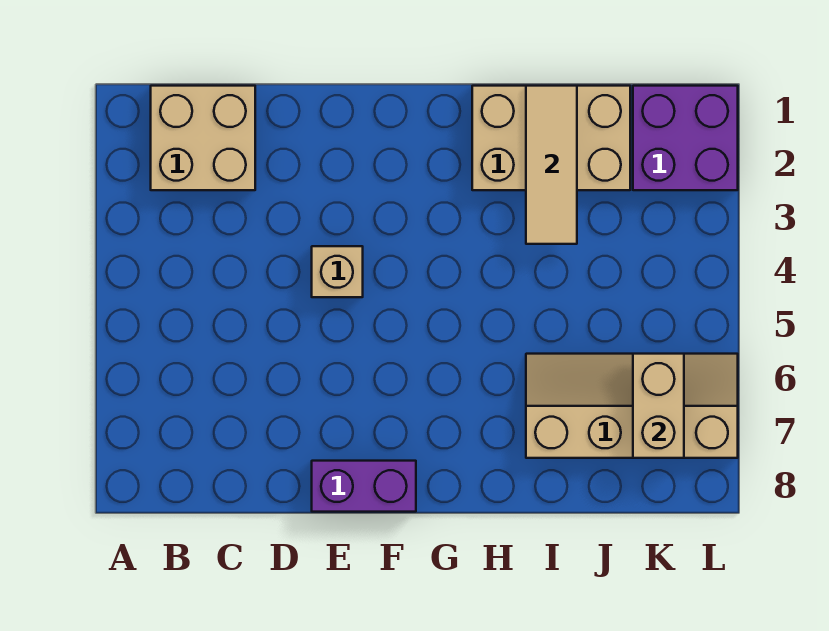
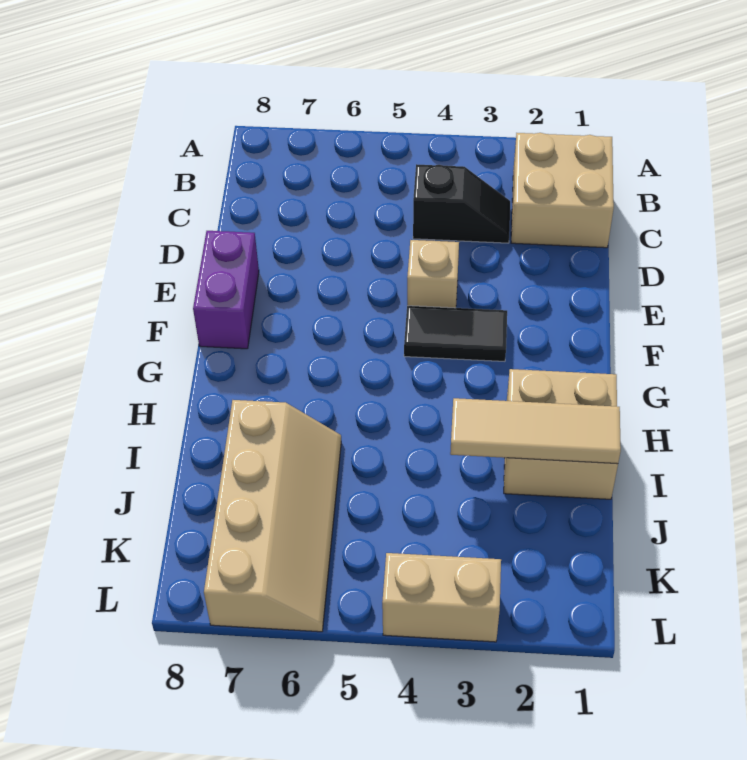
none -> black 1x2 slope [413,164,510,243]
none -> black 1x2 tile [404,306,507,361]
tan 2x3 brick [472,86,630,190] -> tan 2x2 brick [504,369,618,499]
purple 2x2 brick [633,86,738,190] -> none
tan 1x2 brick [633,354,684,458] -> tan 1x2 brick moved to [382,553,501,642]

